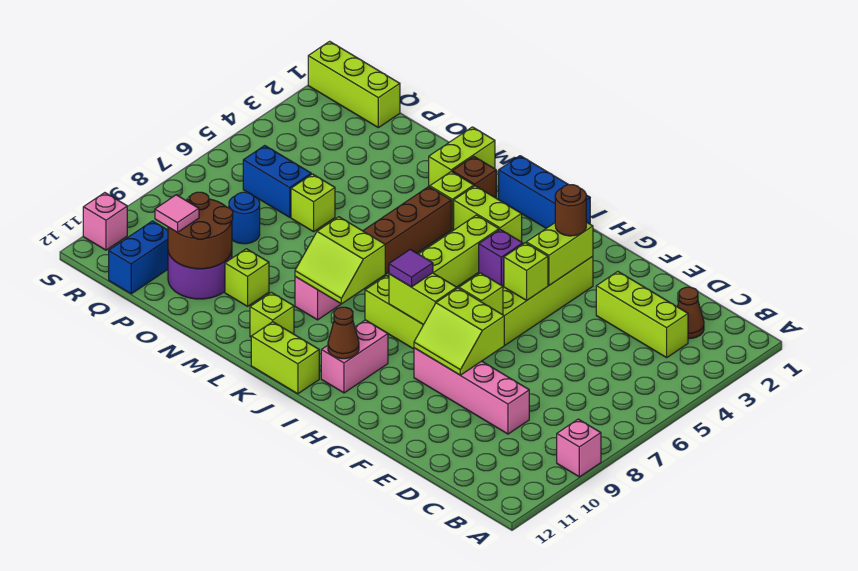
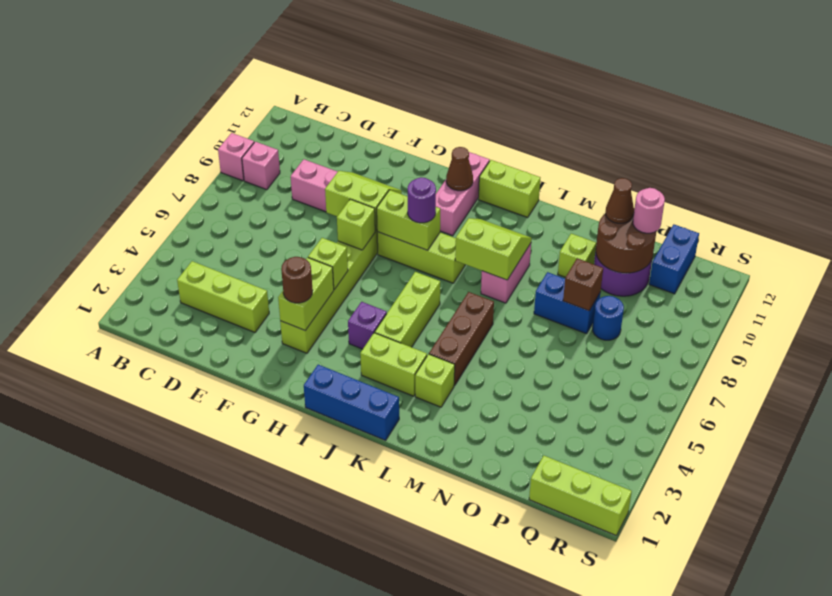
brown 1x1 cone [677,287,704,339] -> brown 1x1 cone moved to [605,178,634,223]
purple 1x1 tile [389,249,433,287] -> purple 1x1 round brick [408,177,436,223]
pink 1x2 brick [321,320,388,393] -> pink 1x3 brick [436,152,490,236]
brown 1x1 brick [452,156,496,198] -> brown 1x1 brick moved to [563,258,603,311]
lime 1x1 brick [250,292,294,337] -> none
lime 1x2 brick [429,127,495,187] -> none
lime 1x1 brick [291,174,335,232] -> none
blue 1x2 brick [243,146,311,217] -> blue 1x2 brick moved to [534,272,600,334]
pink 1x1 tile [155,195,199,233] -> pink 1x1 round brick [633,188,665,233]
pink 1x1 brick [83,193,127,250] -> pink 1x1 brick moved to [242,142,280,190]

